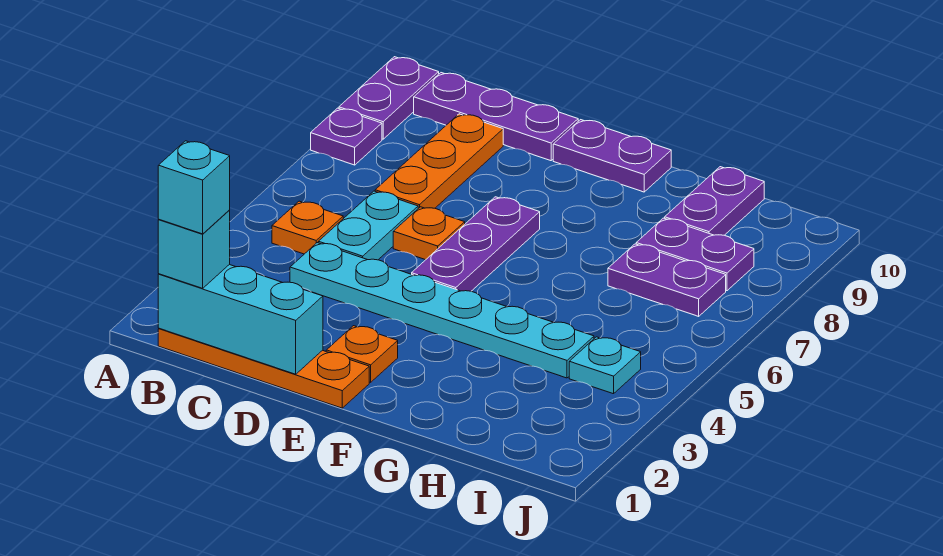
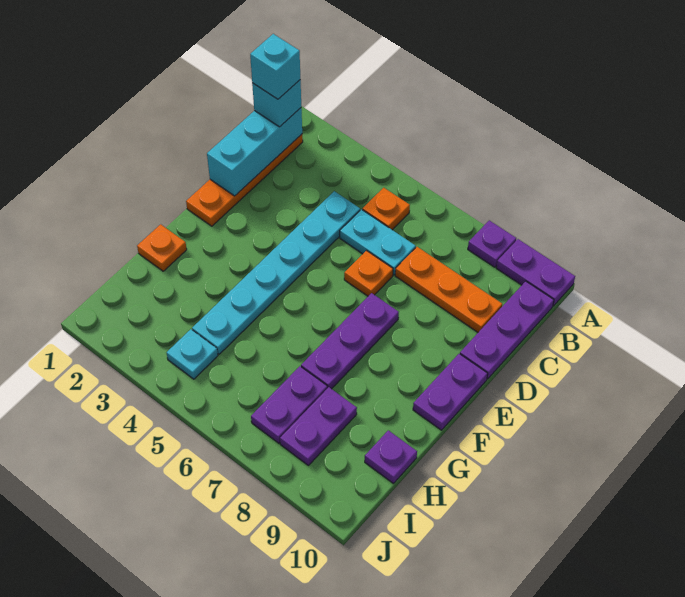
orange 1x1 plate [326,326,398,382] -> orange 1x1 plate moved to [137,224,187,271]
purple 1x3 plate [412,197,540,291] -> purple 1x3 plate turned to [301,293,399,389]
purple 1x2 plate [665,167,764,235] -> purple 1x1 plate [365,430,417,484]

